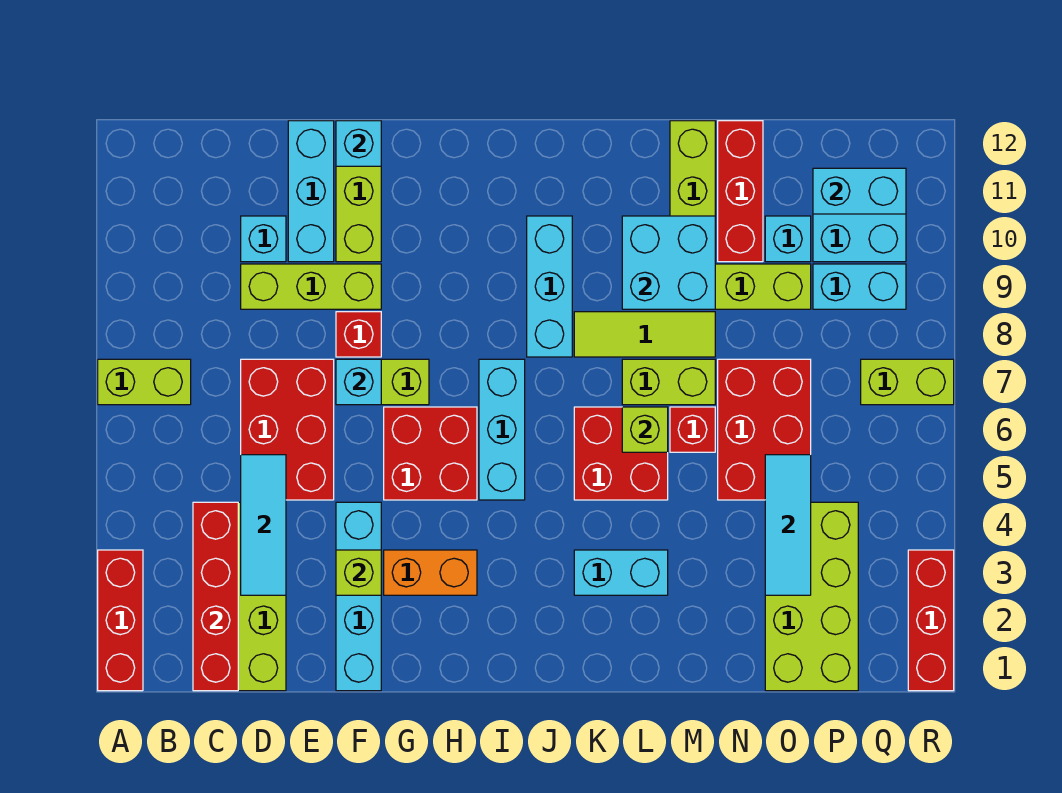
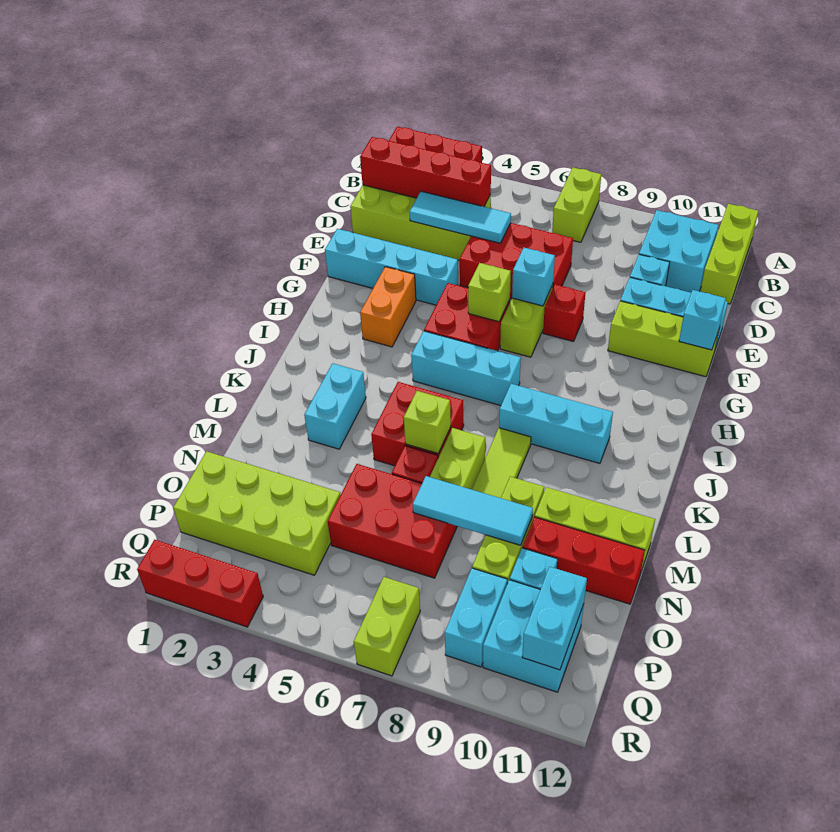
lime 1x3 brick [241,264,381,309] -> lime 1x3 brick moved to [700,204,758,304]
lime 1x1 brick [336,550,381,595] -> lime 1x1 brick moved to [468,263,511,322]
cyan 2x2 brick [622,216,715,309] -> cyan 2x2 brick moved to [639,210,719,293]
cyan 1x3 tile [765,455,811,595] -> cyan 1x3 tile moved to [413,476,533,545]

